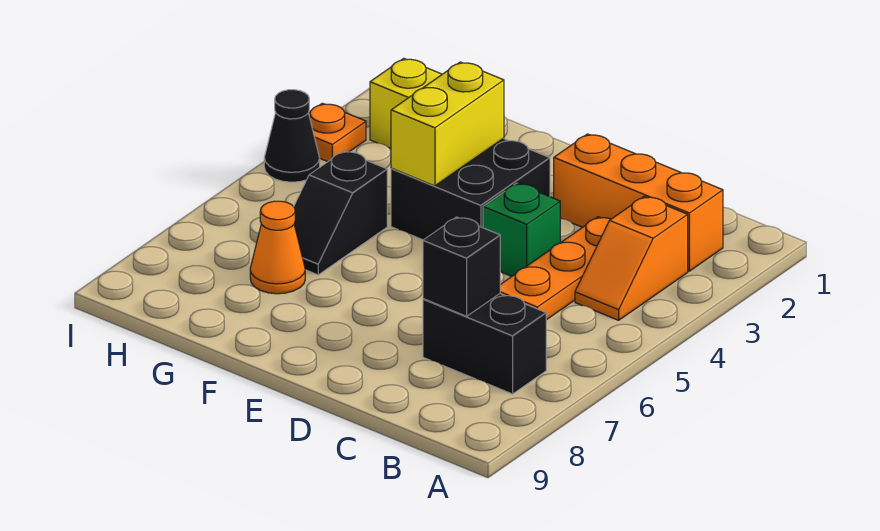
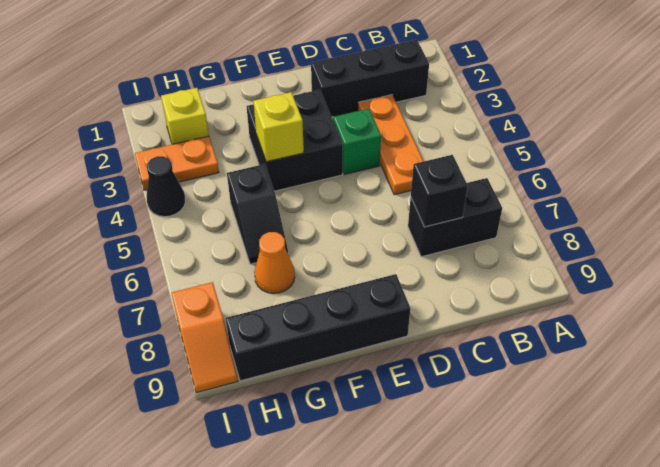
orange 1x3 brick [554,134,723,271] -> black 1x3 brick [311,40,429,117]
orange 1x2 slope [575,197,688,320] -> orange 1x2 slope moved to [171,282,238,393]
none -> black 1x4 brick [226,274,410,381]
yellow 1x2 brick [391,62,504,186] -> yellow 1x1 brick [253,92,304,162]
orange 1x1 plate [309,103,366,162] -> orange 1x2 plate [135,136,219,190]

